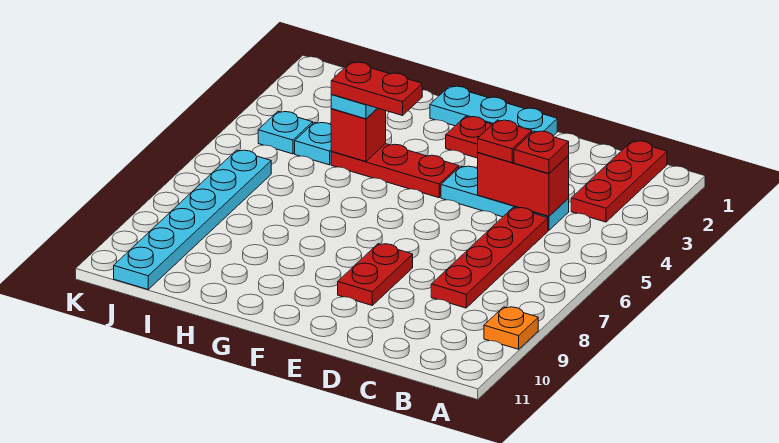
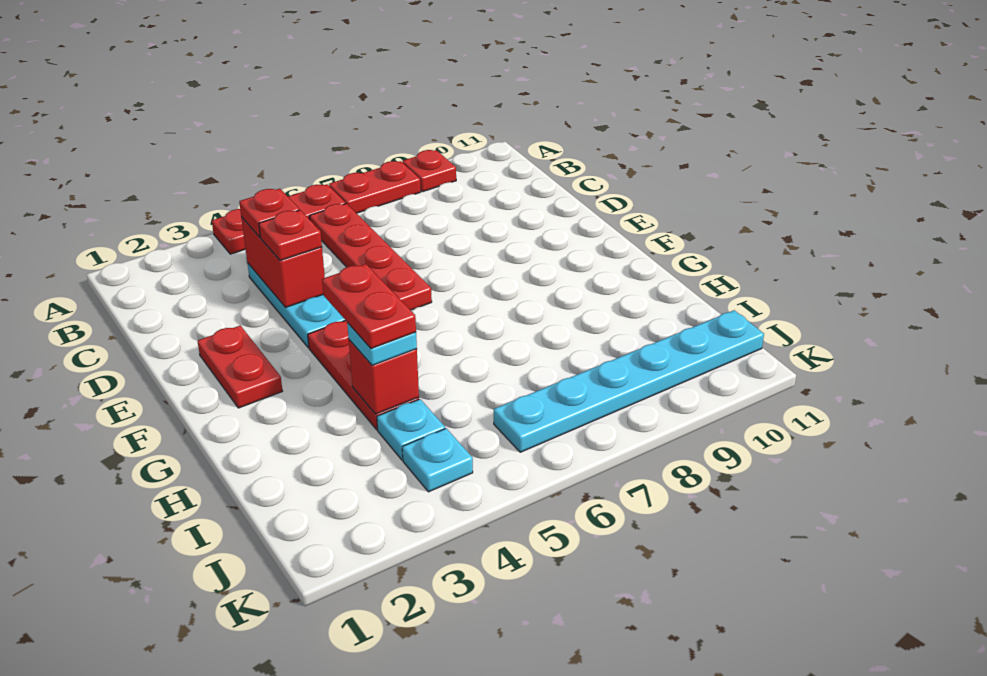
orange 1x1 plate [484,307,538,349] -> red 1x1 plate [403,150,456,192]
red 1x3 plate [571,141,667,222] -> red 1x3 plate moved to [212,184,346,254]
red 1x4 plate [431,207,548,308] -> red 1x4 plate turned to [310,204,432,310]
cyan 1x3 plate [430,86,557,136] -> none
red 1x2 plate [338,244,413,305] -> red 1x2 plate moved to [329,161,421,213]

